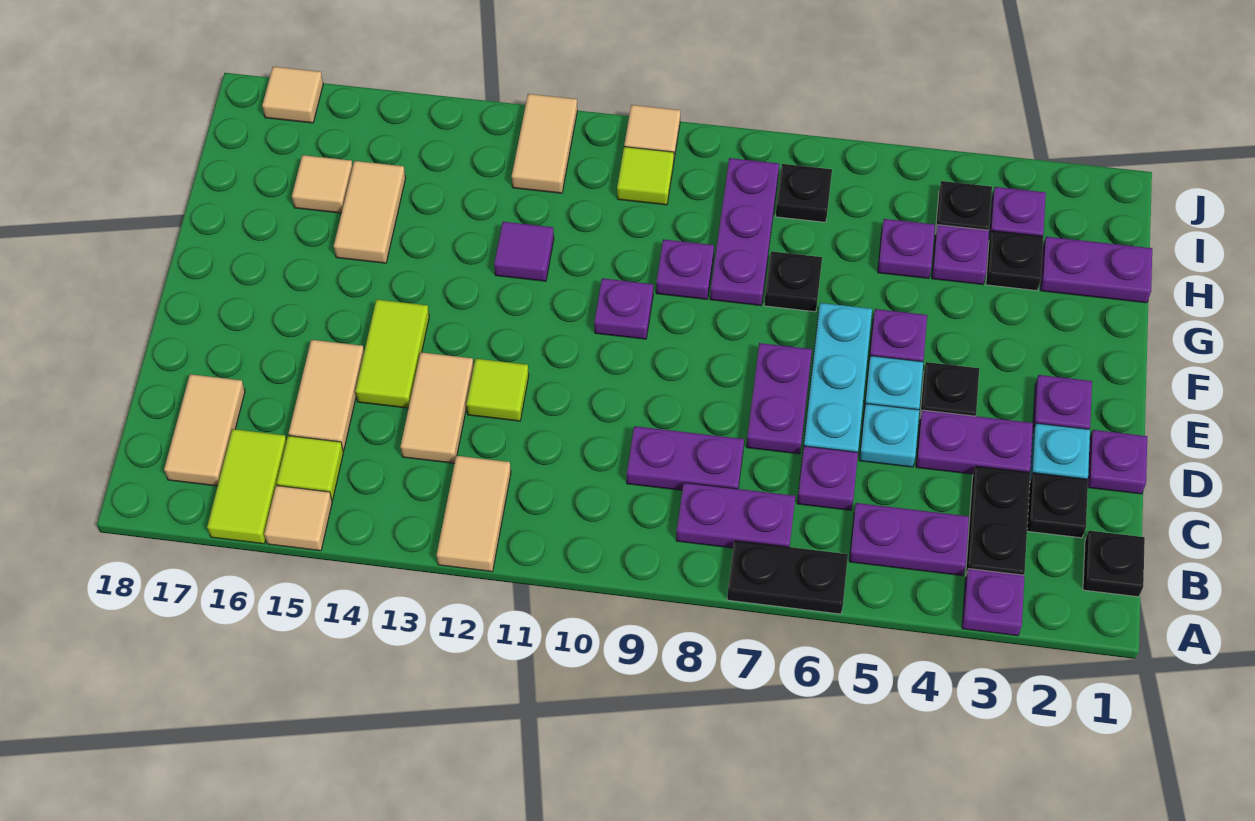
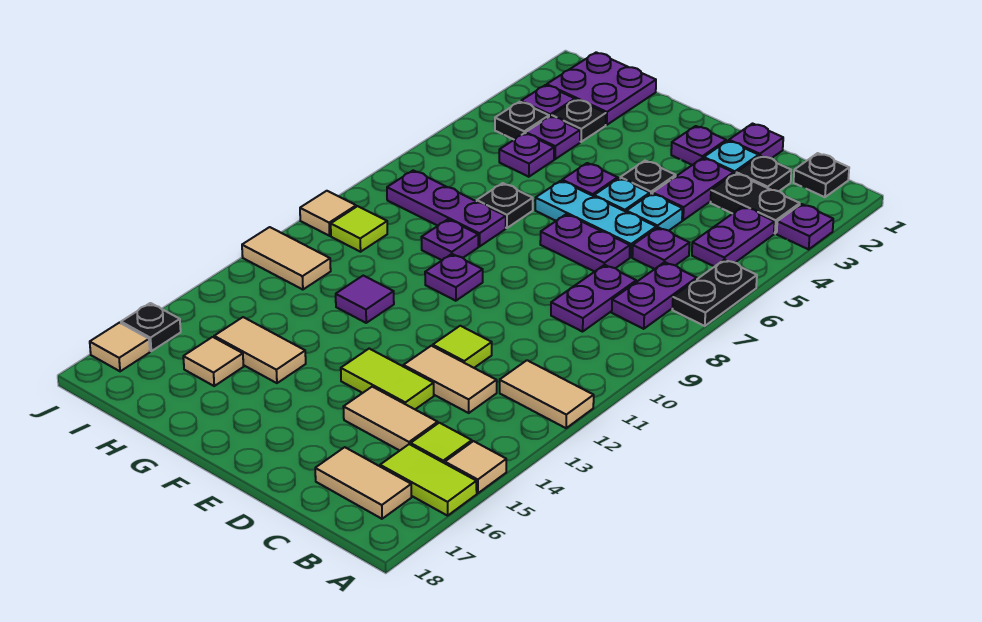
purple 1x2 plate [1040,237,1152,303] -> purple 2x2 plate [547,52,656,125]
black 1x1 plate [776,164,832,222] -> black 1x1 plate moved to [121,303,181,351]

